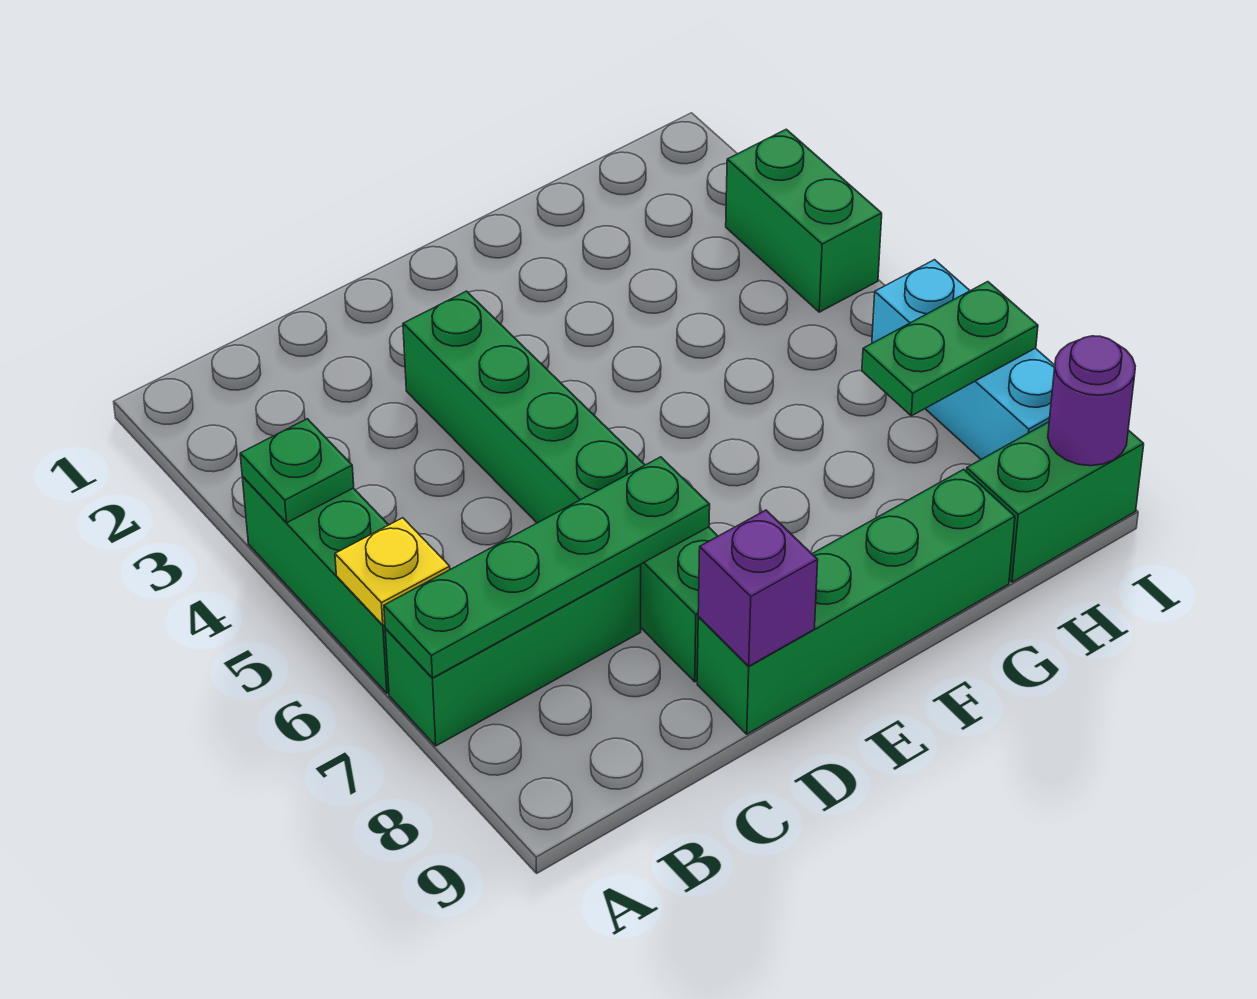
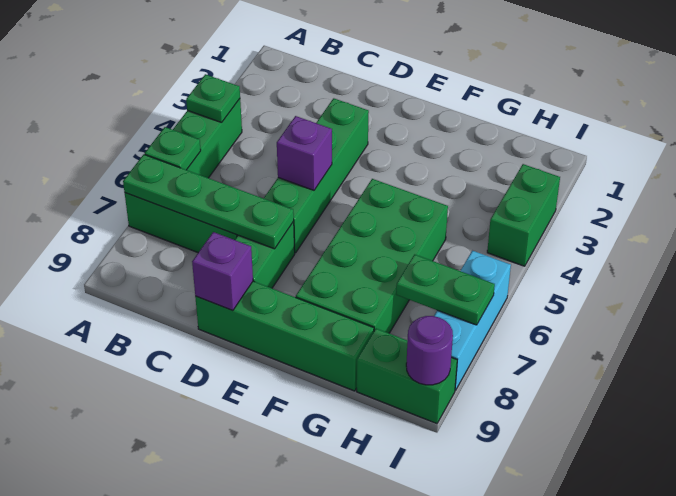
yellow 1x1 plate [335,518,450,625] -> green 1x1 plate [145,127,201,170]
none -> purple 1x1 brick [277,116,332,190]
none -> green 2x4 brick [296,179,448,333]

